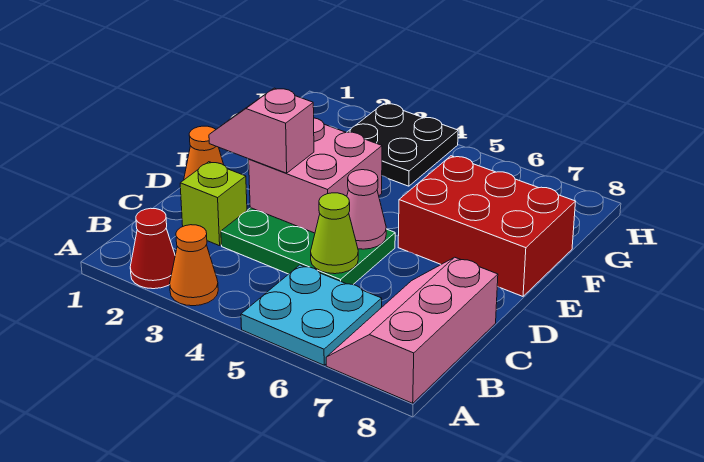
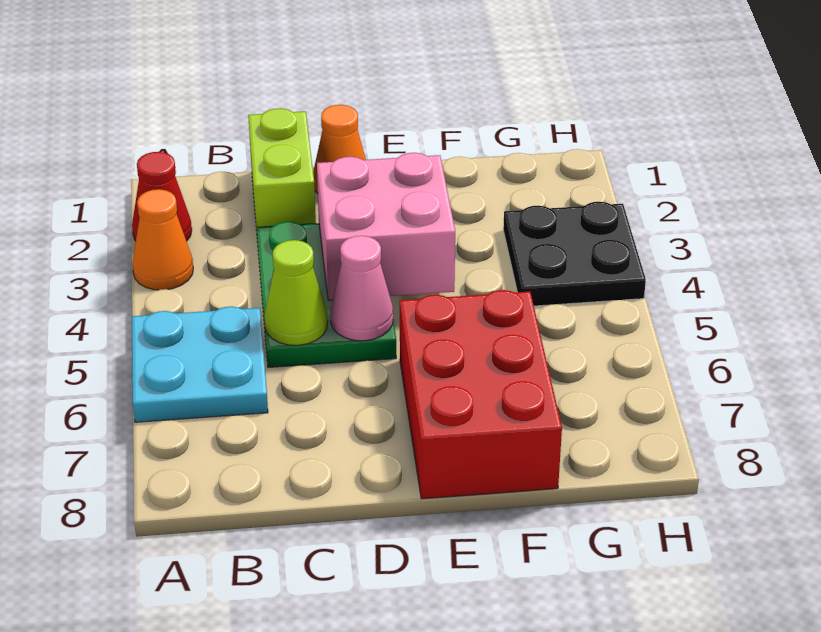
pink 2x3 slope [326,257,498,403] -> none
lime 1x1 brick [180,162,247,246] -> lime 1x2 brick [248,108,316,230]
pink 1x2 slope [209,88,314,173] -> none

